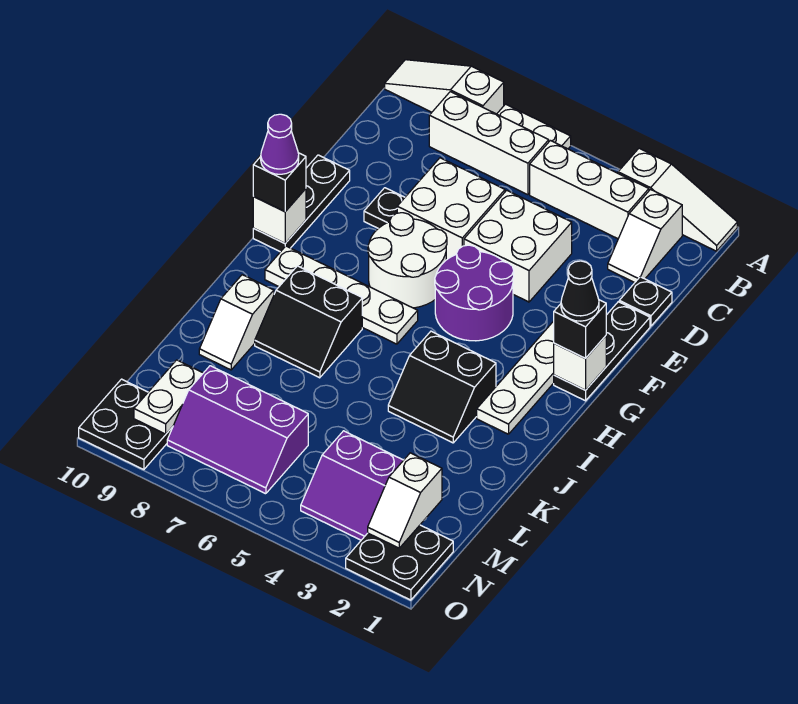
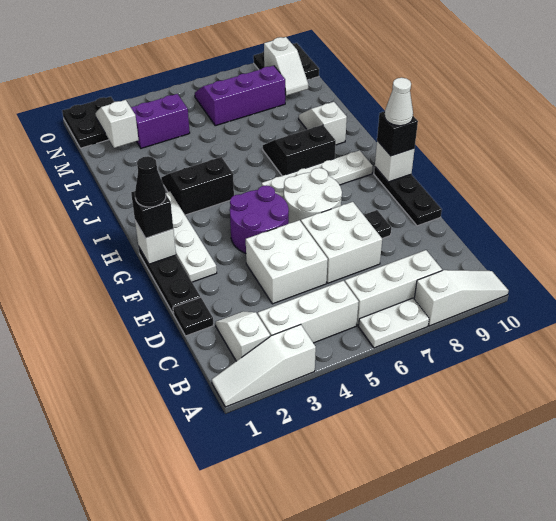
purple 1x1 cone [261,114,299,174] -> white 1x1 cone [385,78,413,126]
white 1x2 plate [134,360,203,434] -> white 1x2 slope [264,37,308,96]

